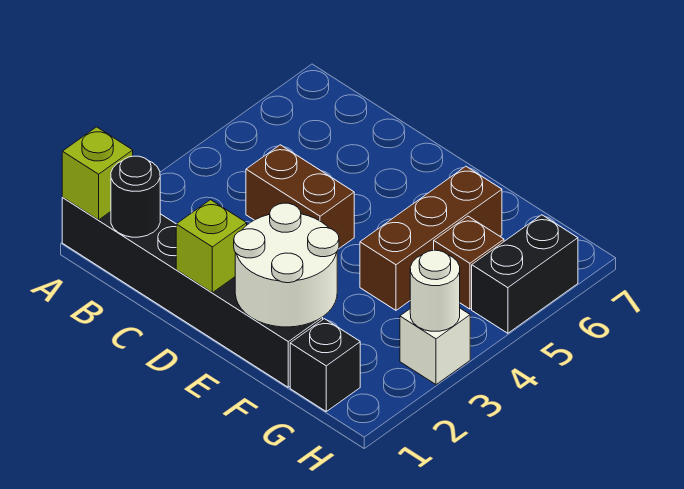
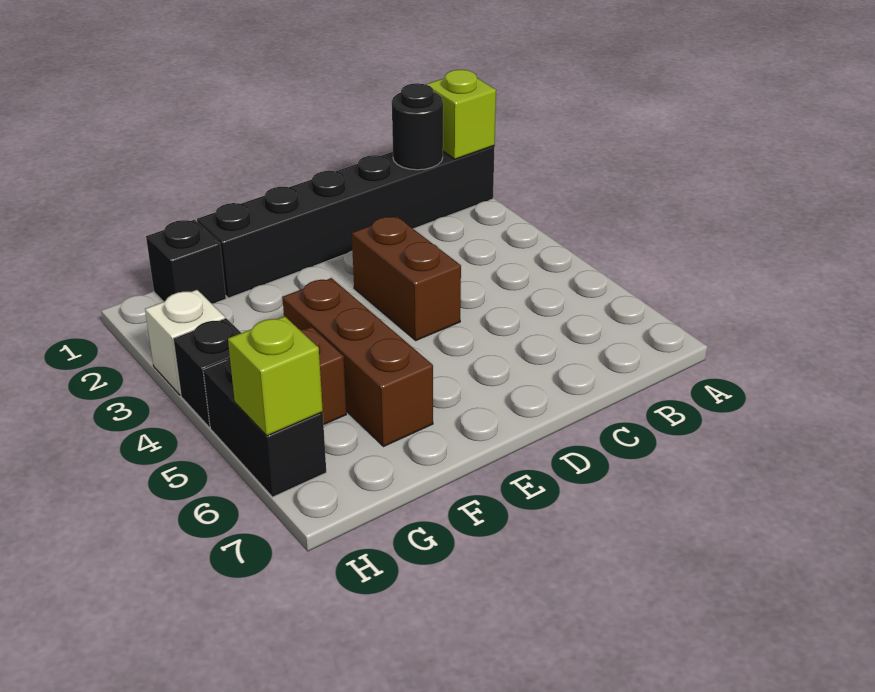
brown 1x2 brick [246,145,354,249] -> brown 1x2 brick turned to [352,216,461,340]
lime 1x1 brick [176,200,247,293] -> lime 1x1 brick moved to [228,316,323,436]
white 2x2 round brick [234,203,339,327] -> none
white 1x1 round brick [410,250,460,331] -> none
none -> black 1x1 brick [173,318,241,427]

